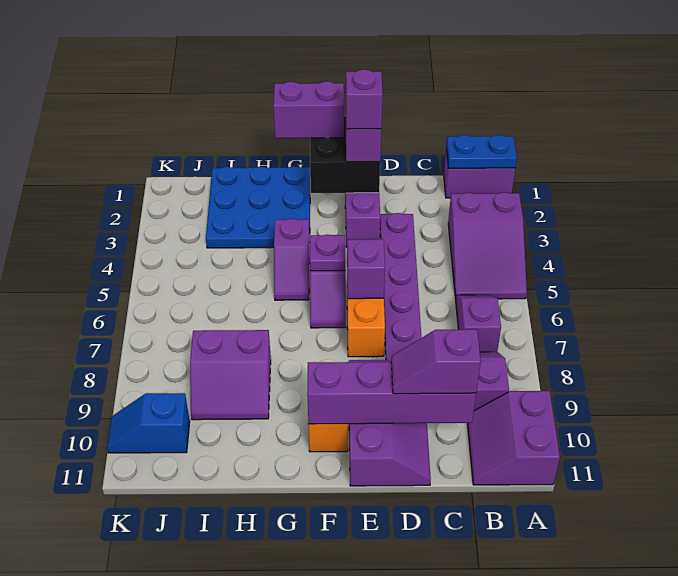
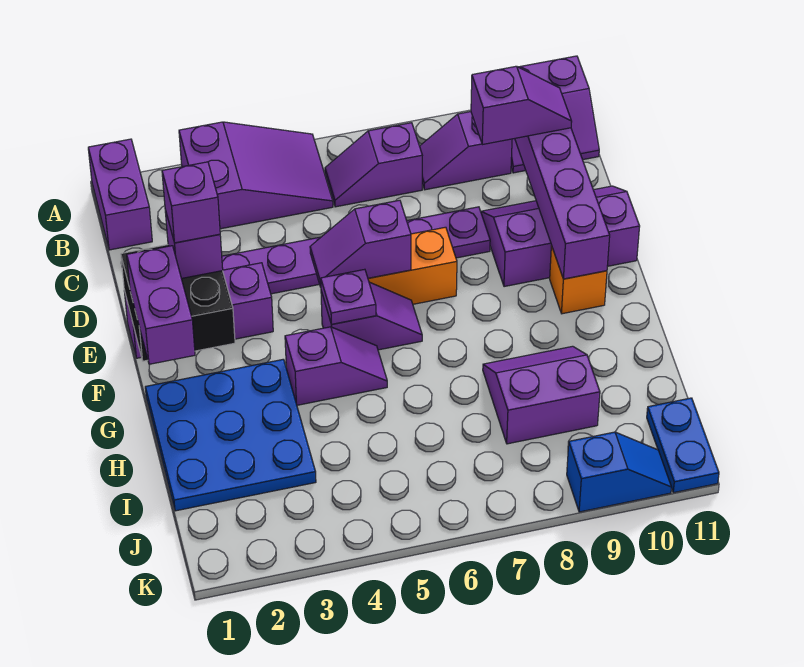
blue 1x2 plate [446,135,517,168] -> blue 1x2 plate moved to [647,398,719,493]
purple 1x2 slope [391,329,481,394] -> purple 1x2 slope turned to [471,66,572,145]
purple 2x2 slope [190,330,271,420] -> purple 2x2 slope turned to [483,346,600,444]
blue 1x2 slope [107,393,190,453] -> blue 1x2 slope turned to [567,432,672,512]

